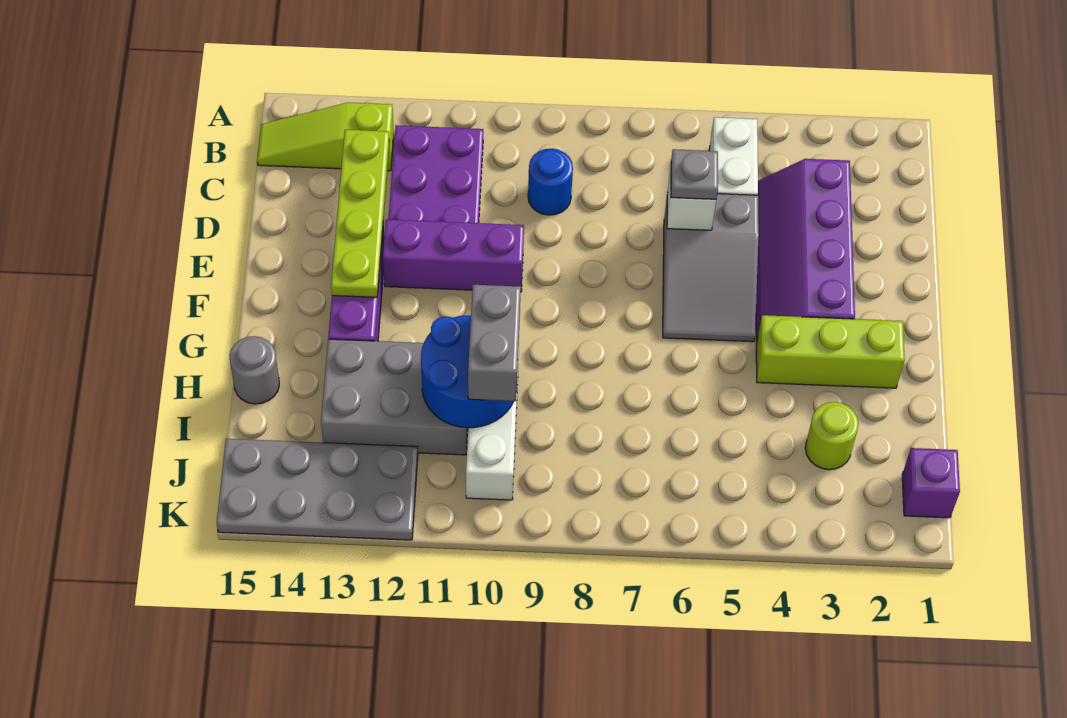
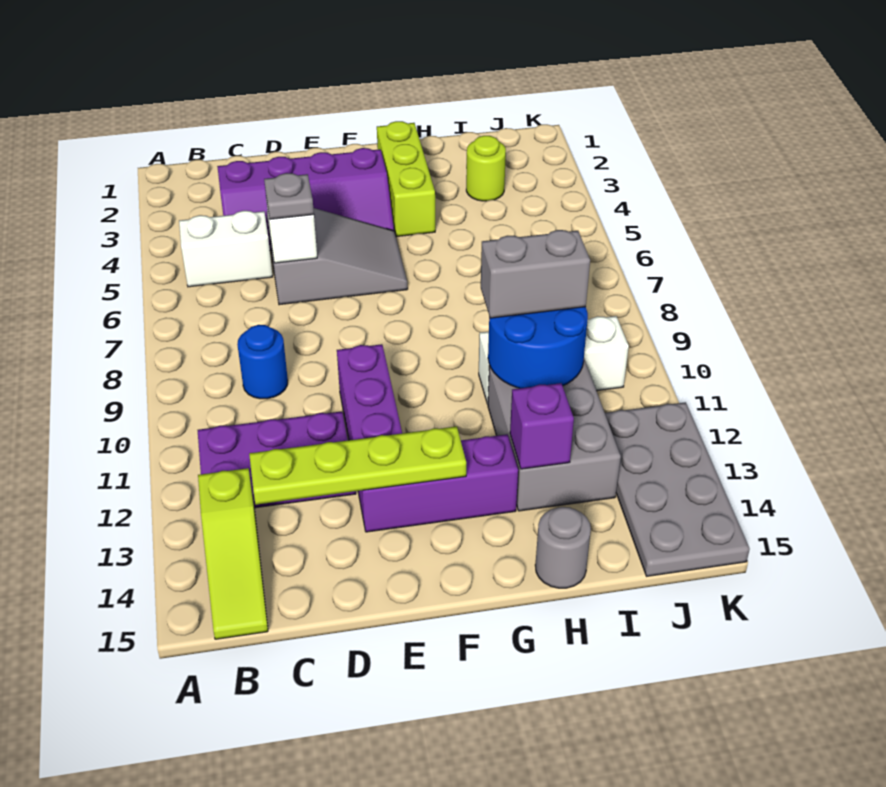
purple 1x1 brick [902,448,960,518] -> purple 1x1 brick moved to [510,383,574,469]

